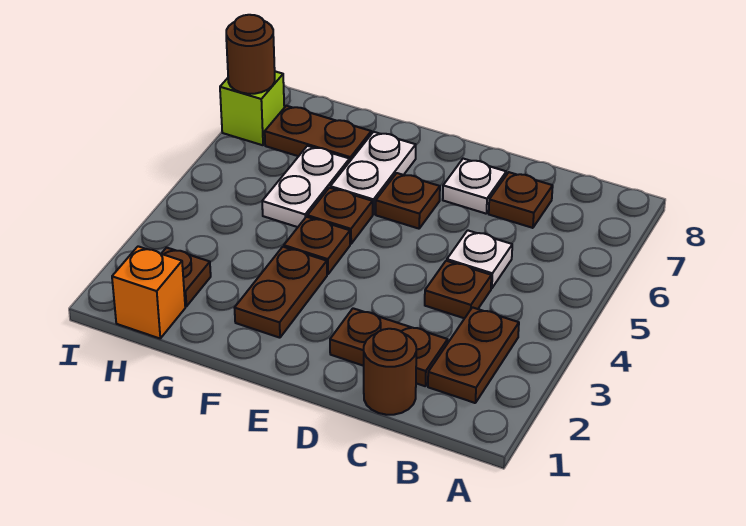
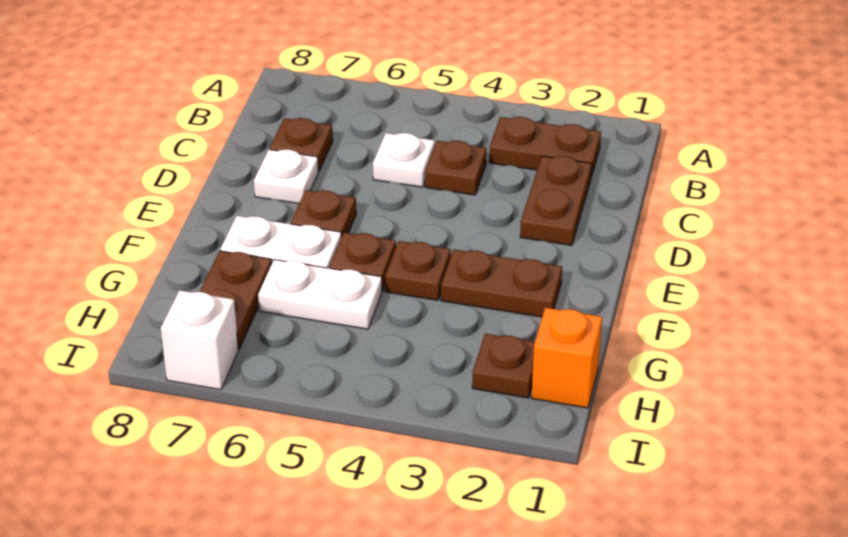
brown 1x1 round brick [364,329,416,415] -> none
lime 1x1 brick [220,71,284,145] -> white 1x1 brick [161,290,238,390]
brown 1x1 round brick [226,15,275,94] -> none

